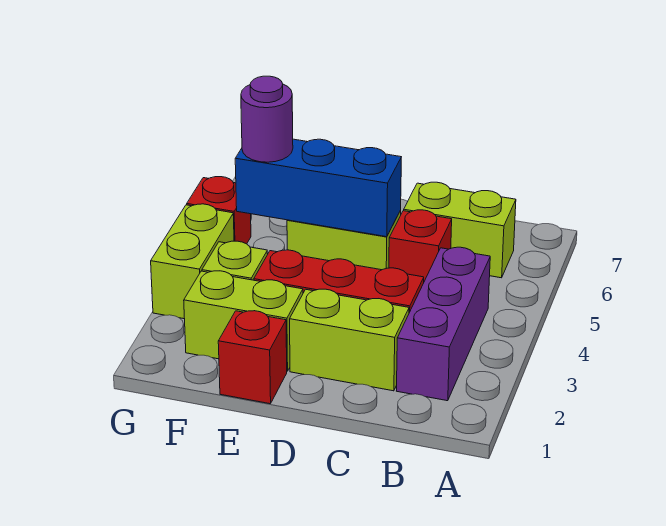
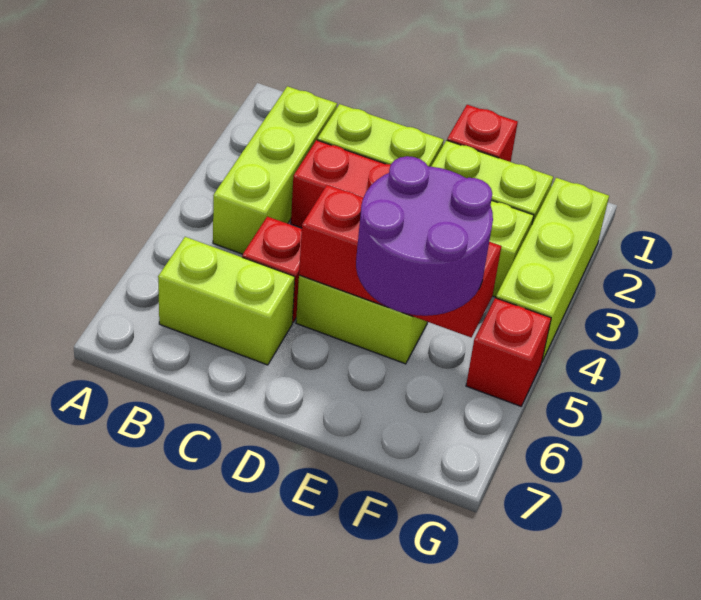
purple 1x3 brick [397,247,490,401] -> lime 1x3 brick [213,86,337,254]
blue 1x3 brick [235,139,401,237] -> red 1x3 brick [299,185,501,337]
purple 1x1 round brick [241,76,293,162] -> purple 2x2 round brick [356,156,493,316]
lime 1x2 brick [151,204,234,319] -> lime 1x3 brick [496,178,609,361]

